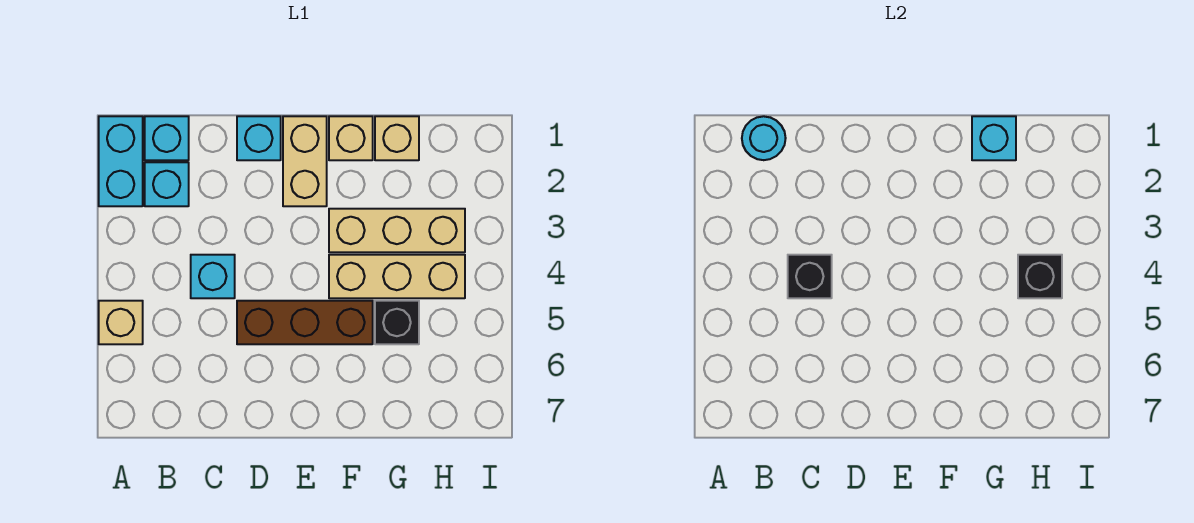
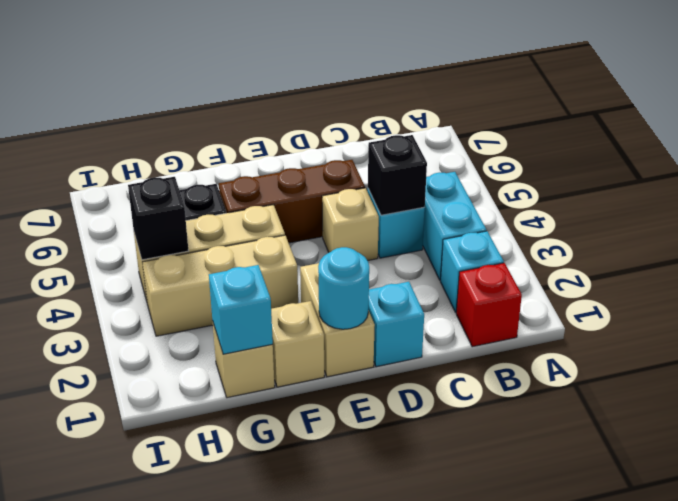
cyan 1x2 brick [99,116,143,206] -> cyan 1x2 brick moved to [423,172,486,280]
tan 1x1 brick [99,301,143,344] -> tan 1x1 brick moved to [322,188,379,261]
cyan 1x1 brick [145,116,189,160] -> red 1x1 brick [456,263,522,347]
cyan 1x1 round brick [742,116,786,160] -> cyan 1x1 round brick moved to [318,247,369,329]

